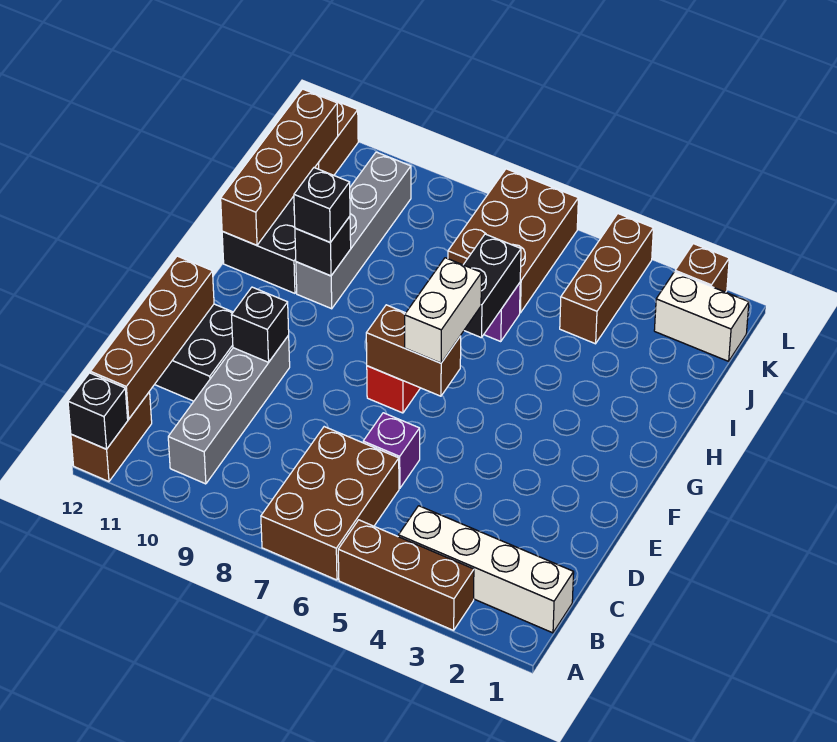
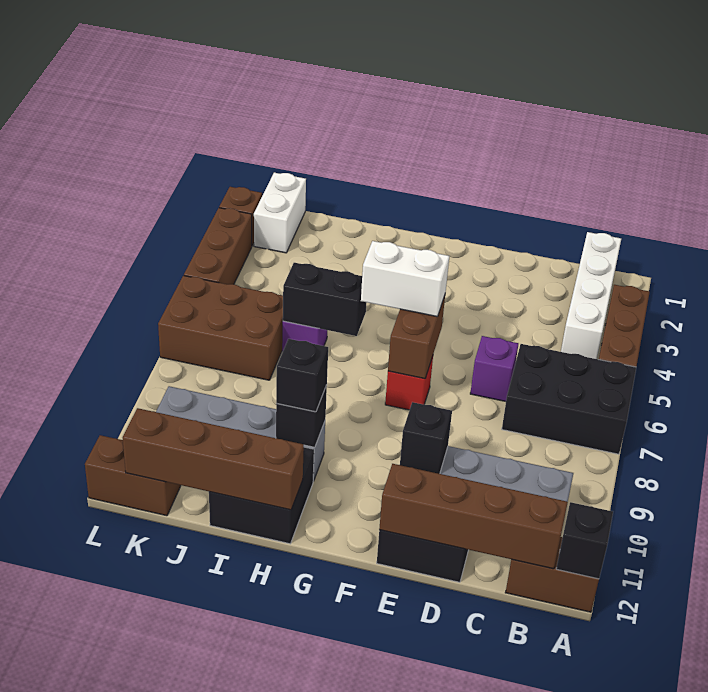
brown 2x3 brick [261,427,399,580] -> black 2x3 brick [502,344,636,454]
brown 1x3 brick [560,214,653,344] -> brown 1x3 brick turned to [184,208,252,284]

